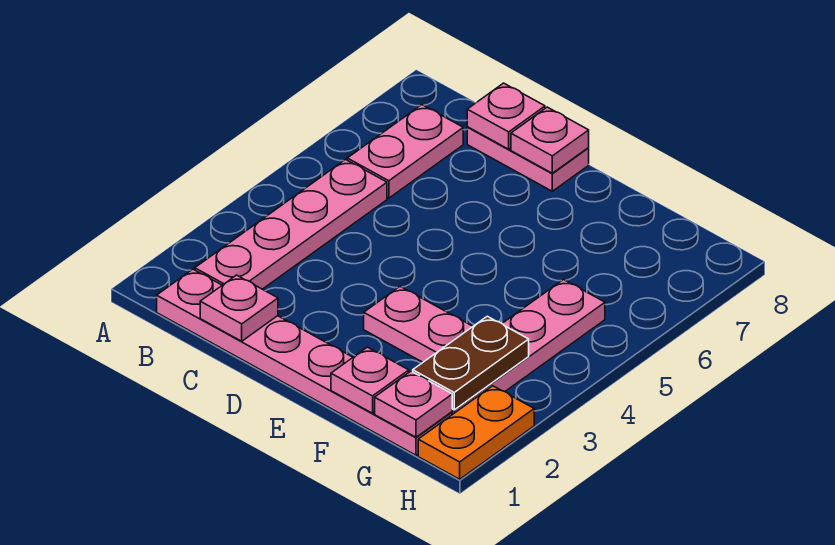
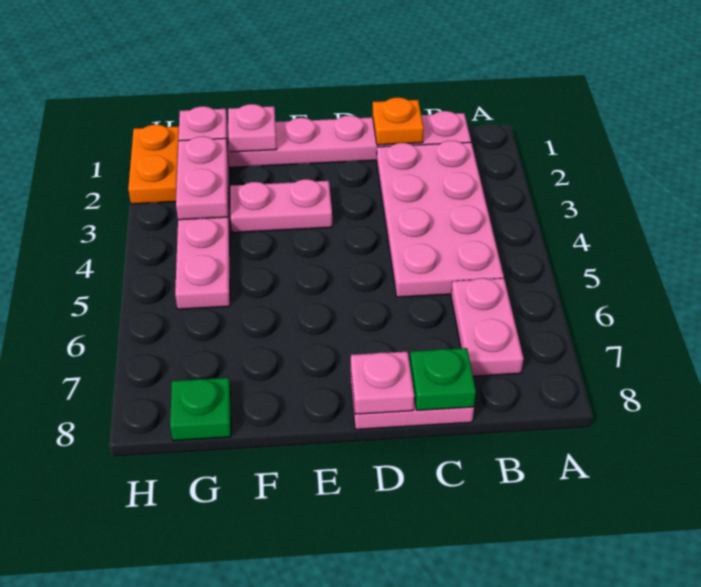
pink 1x4 plate [195,160,387,289] -> pink 2x4 plate [377,141,504,297]
pink 1x1 plate [200,275,278,341] -> orange 1x1 plate [373,97,424,145]
pink 1x1 plate [467,83,545,149] -> green 1x1 plate [410,348,476,410]
brown 1x2 plate [413,316,529,410] -> pink 1x2 plate [176,136,228,220]
none -> green 1x1 plate [170,378,231,441]

